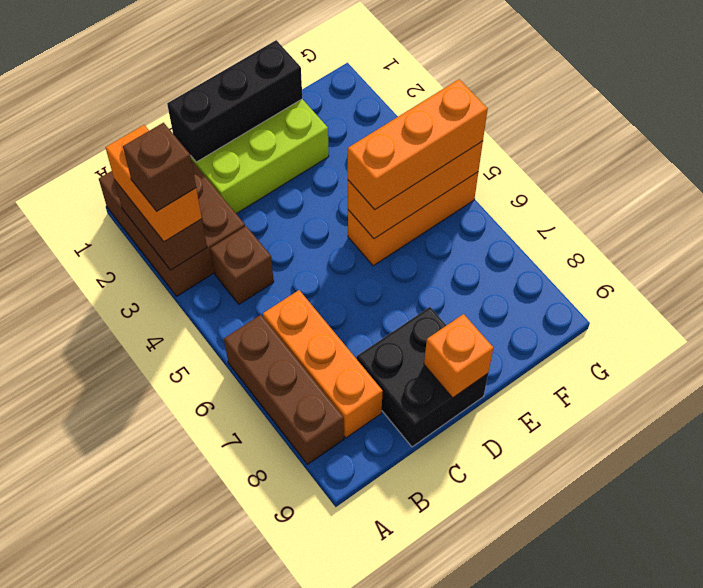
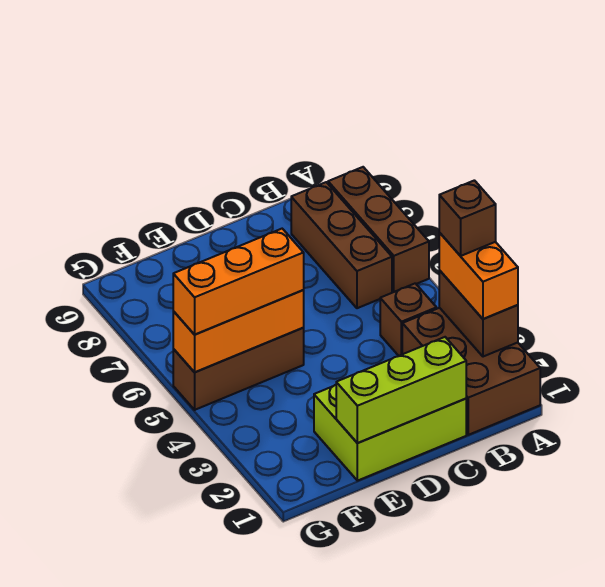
orange 1x3 brick [263,290,383,438] -> brown 1x3 brick [291,182,392,308]
black 1x3 brick [167,40,302,162] -> lime 1x3 brick [336,337,466,443]
black 2x2 brick [357,307,488,447] -> none
orange 1x1 brick [424,314,493,398] -> none
orange 1x3 brick [348,172,478,266] -> brown 1x3 brick [173,328,304,410]

